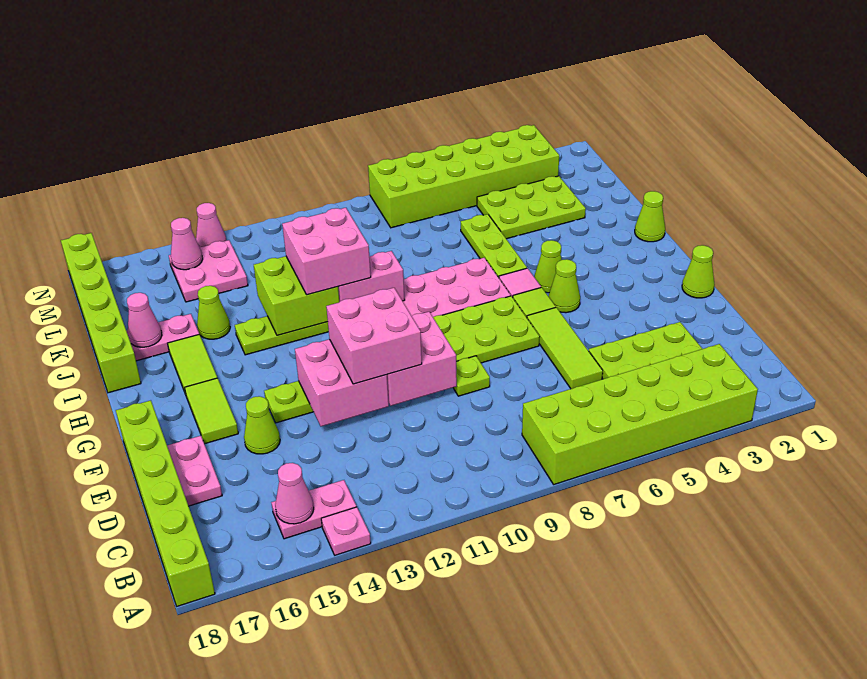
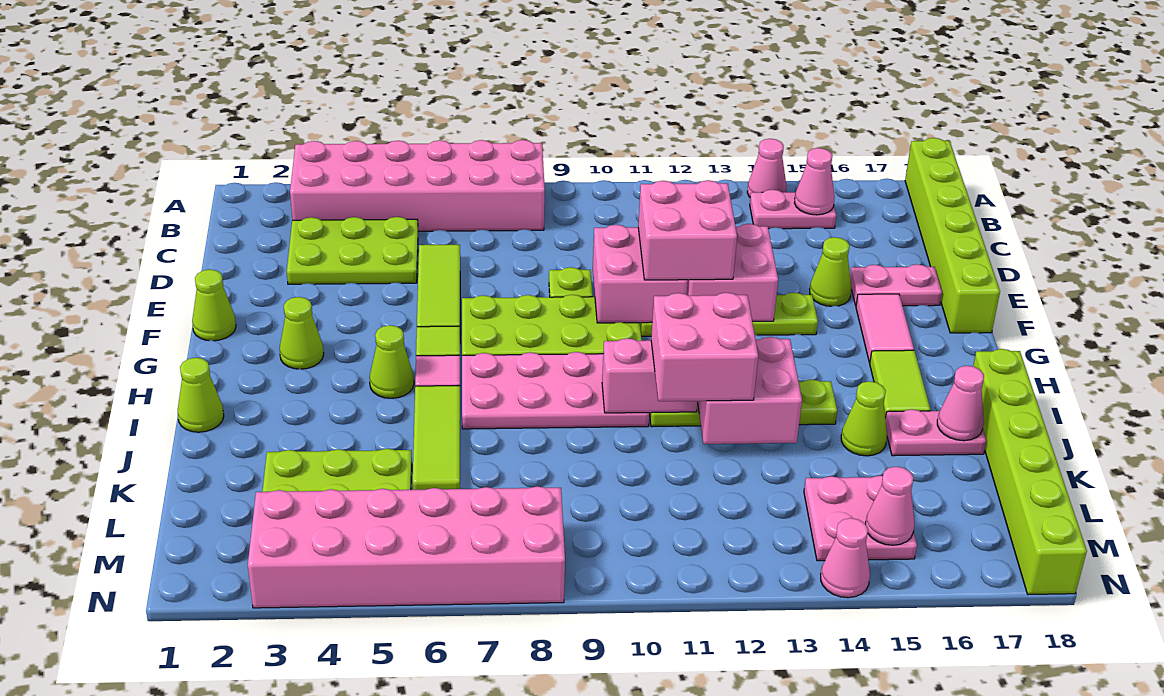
lime 2x6 brick [522,344,758,484] -> pink 2x6 brick [290,140,545,231]
pink 1x1 plate [321,507,371,555] -> pink 1x1 cone [747,139,787,197]
pink 1x2 plate [167,436,222,506] -> pink 1x2 plate turned to [850,264,942,306]
lime 1x2 tile [185,378,238,444] -> pink 1x2 tile [856,294,914,363]
lime 1x1 cone [549,259,580,313] -> lime 1x1 cone moved to [280,297,324,369]
lime 1x3 plate [461,214,527,278] -> lime 1x3 tile [413,386,460,490]
lime 2x2 brick [254,256,339,335] -> pink 2x2 brick [698,337,802,444]
lime 2x6 brick [368,125,559,228] -> pink 2x6 brick [248,486,565,608]

